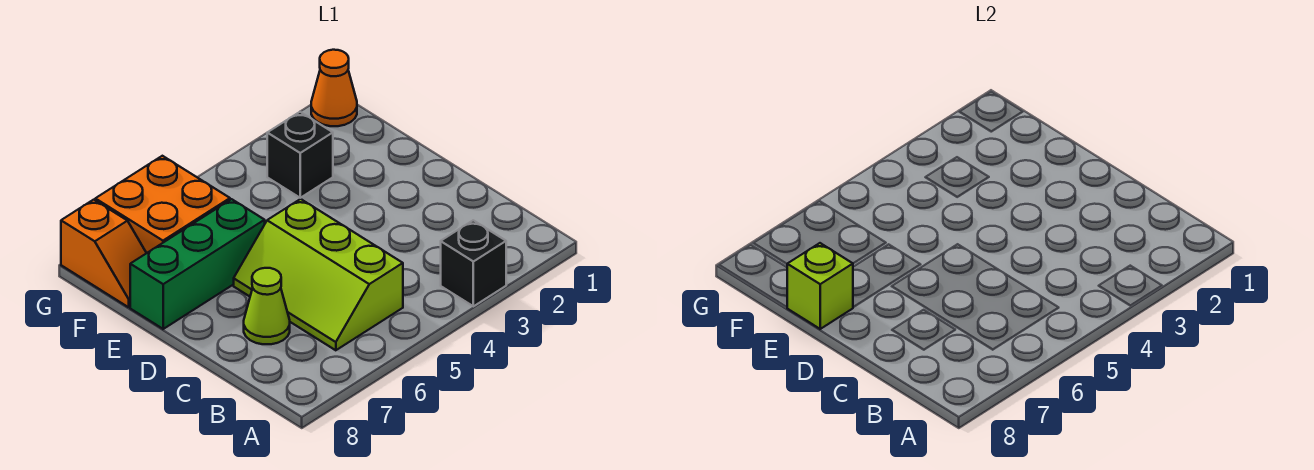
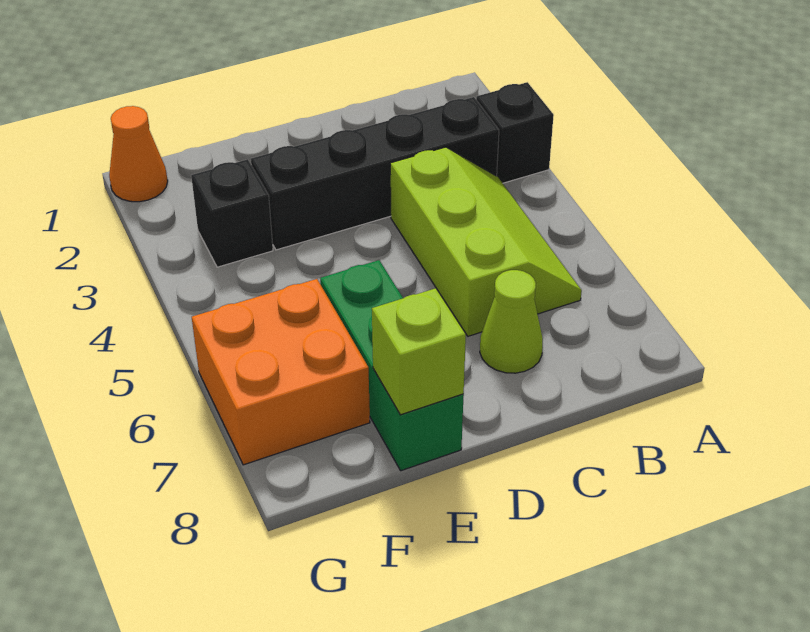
none -> black 1x4 brick [251,97,499,250]
lime 2x3 slope [234,199,403,350] -> lime 2x3 slope turned to [390,147,582,336]
orange 1x2 slope [61,200,146,307] -> none

